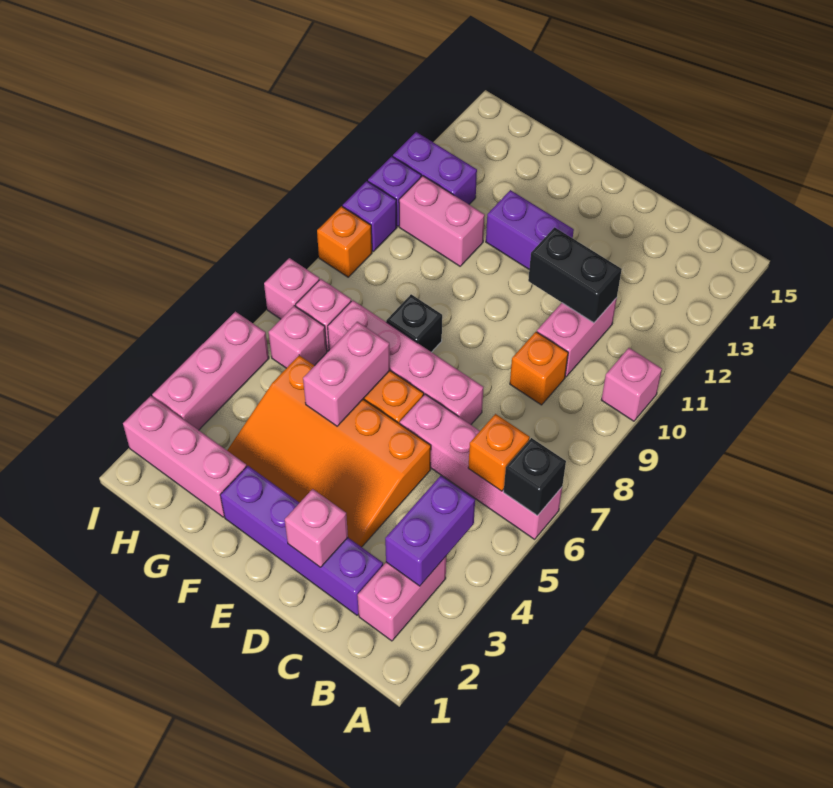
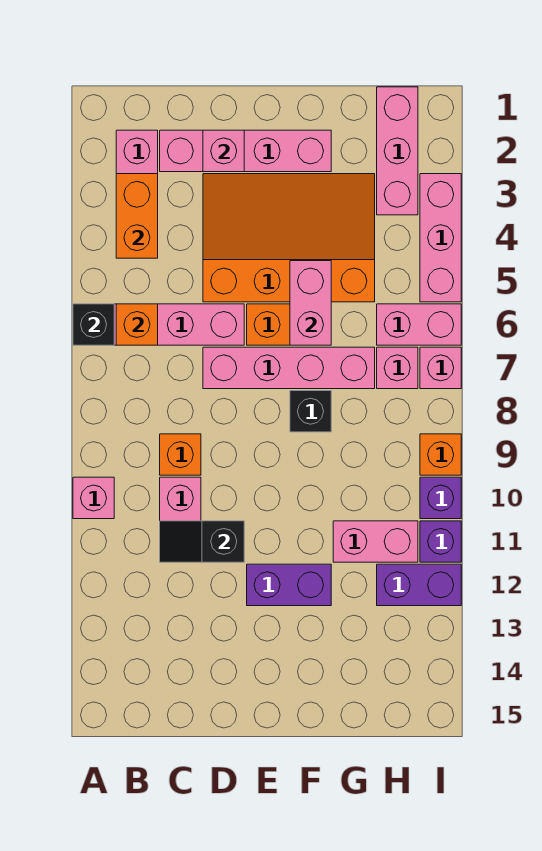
purple 1x2 brick [385,476,475,586] -> orange 1x2 brick [116,174,158,258]
purple 1x4 brick [220,466,383,615] -> pink 1x4 brick [160,130,331,172]
black 1x2 brick [528,227,622,323] -> black 1x2 slope [160,521,244,562]
pink 1x3 brick [123,396,247,517] -> pink 1x3 brick turned to [377,87,418,215]
pink 1x1 brick [268,306,327,368] -> pink 1x2 brick [377,304,461,345]

